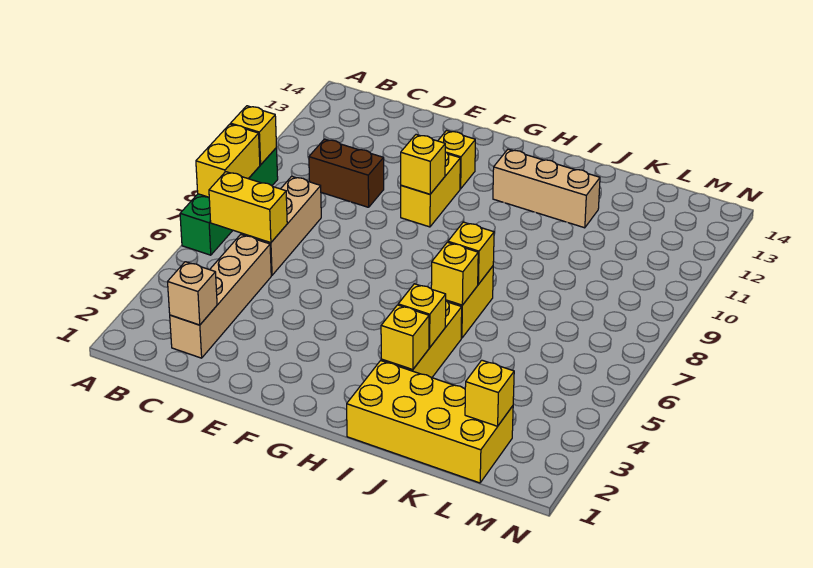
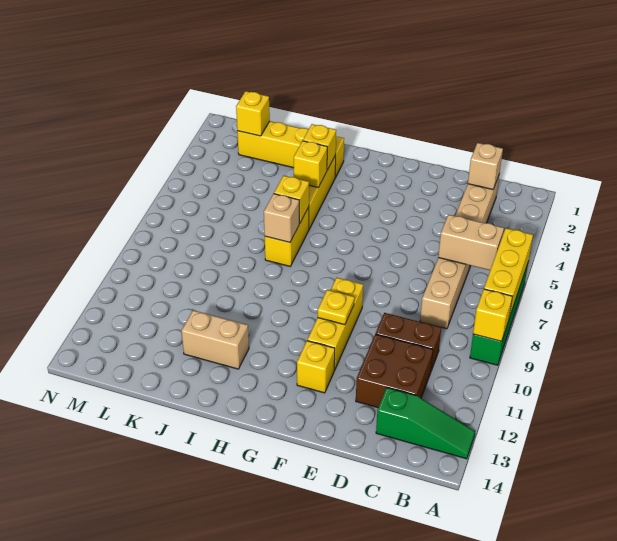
yellow 1x2 brick [196,124,260,197] -> yellow 1x3 brick [484,228,533,318]
none -> green 1x3 slope [376,388,475,459]
yellow 1x2 brick [209,172,287,243] -> tan 1x2 brick [438,215,504,270]
none -> brown 2x2 brick [356,334,433,408]
yellow 1x2 brick [401,152,460,227] -> yellow 1x3 brick [307,278,363,370]
yellow 1x1 brick [401,135,445,194] -> yellow 1x1 plate [318,290,354,325]
tan 1x3 brick [493,149,600,228] -> tan 1x2 brick [181,310,249,369]
yellow 2x4 brick [347,361,513,483] -> yellow 1x4 brick [237,121,344,177]
yellow 1x1 brick [448,222,494,284] -> tan 1x1 brick [264,194,299,242]

